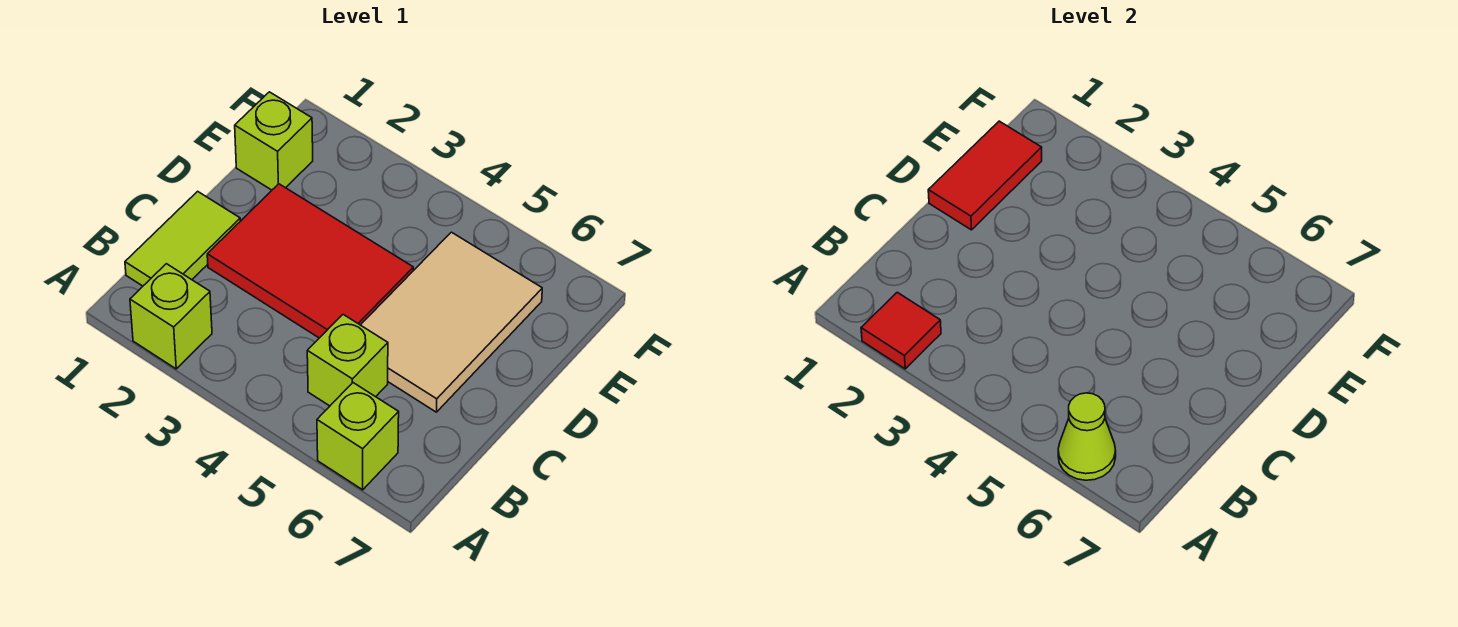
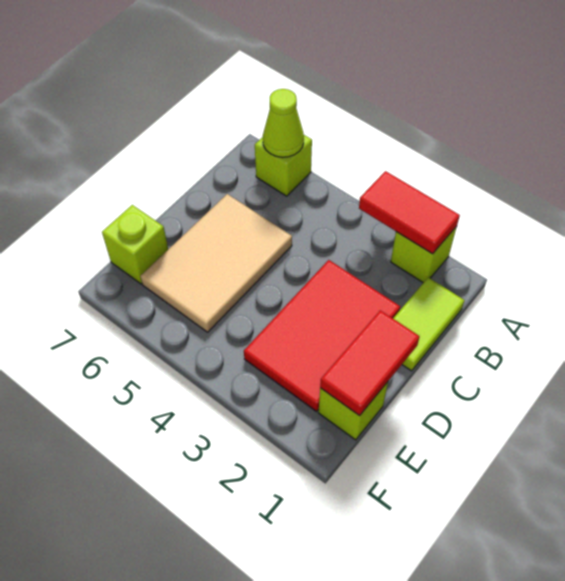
red 1x1 tile [861,292,941,369] -> red 1x2 tile [359,171,460,254]
lime 1x1 brick [307,315,388,406] -> lime 1x1 brick moved to [102,205,168,284]
red 2x3 tile [207,184,413,338] -> red 2x3 tile turned to [244,260,400,411]

